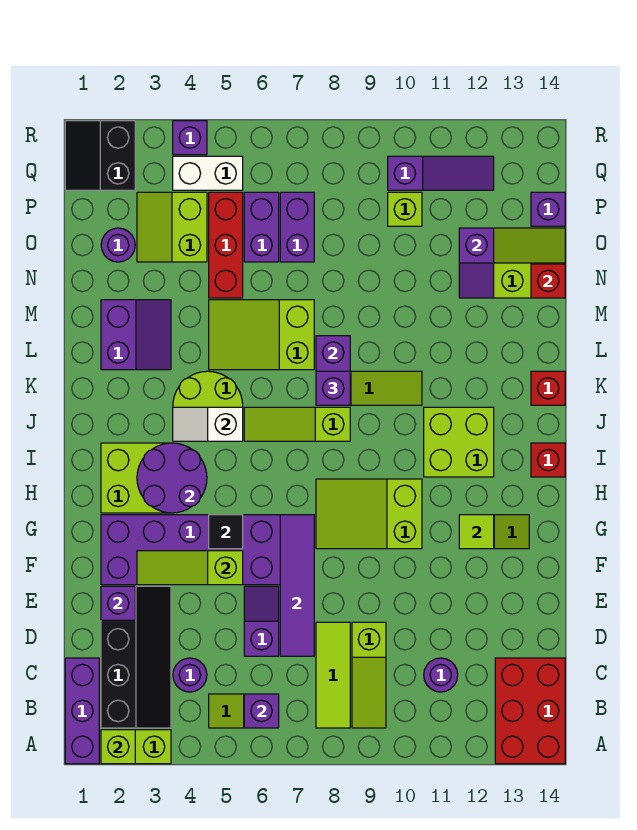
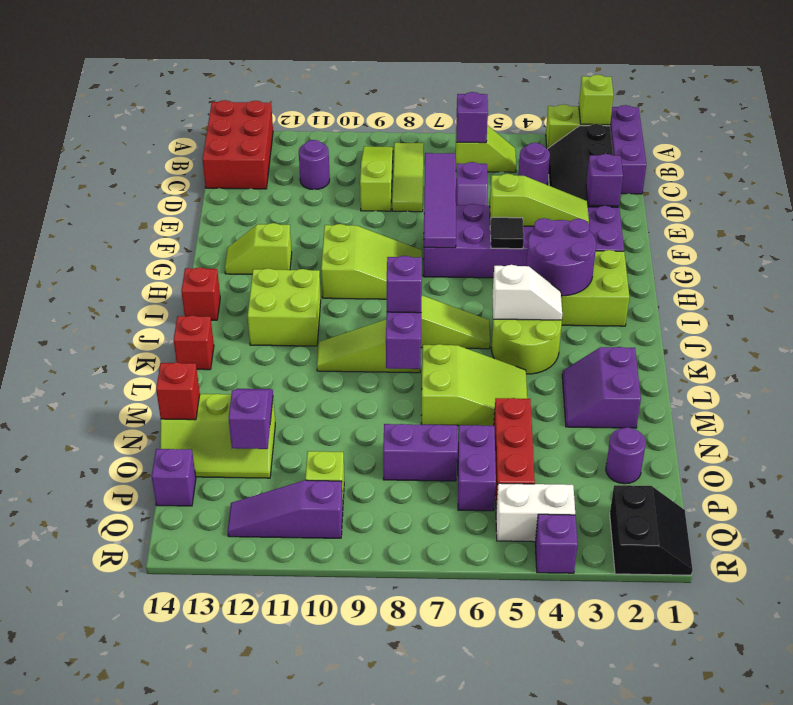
lime 1x1 tile [459,515,494,549] -> none
lime 2x2 slope [137,192,207,262] -> none
purple 1x2 brick [280,192,314,262] -> purple 1x2 brick turned to [383,424,457,481]

